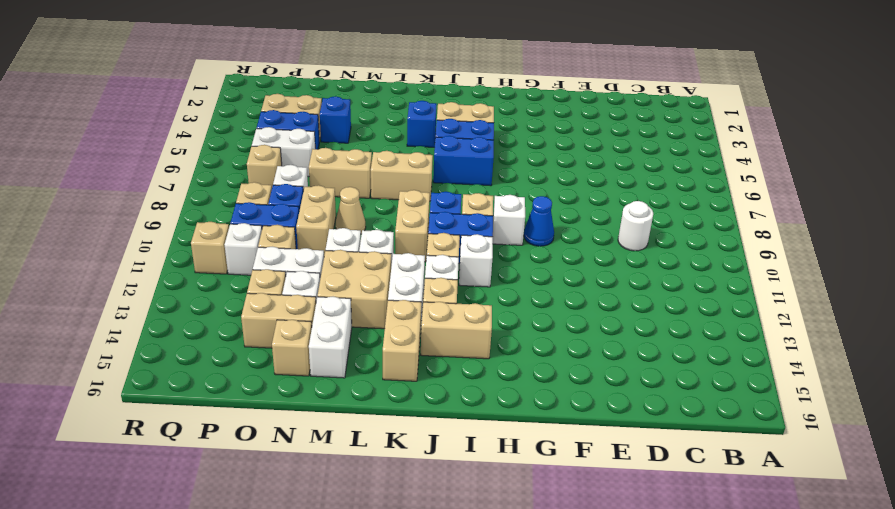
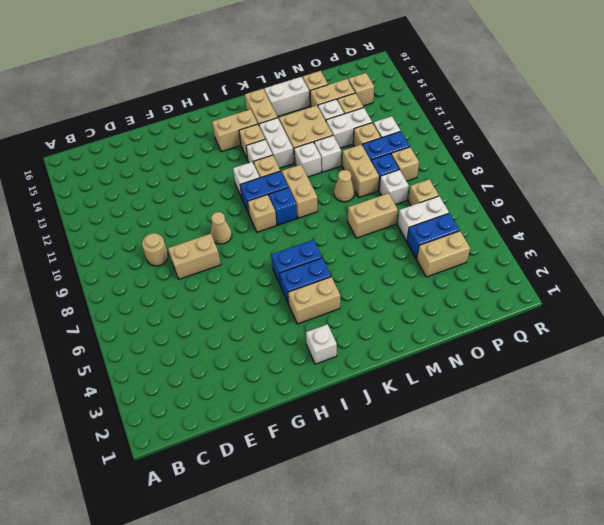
white 1x1 round brick [618,201,653,251] -> tan 1x1 round brick [142,233,168,266]
blue 1x1 cone [524,196,554,246] -> tan 1x1 cone [210,212,232,244]
white 1x1 brick [493,195,525,245] -> white 1x1 brick moved to [306,324,337,364]
blue 1x1 brick [407,101,437,147] -> none
tan 1x2 brick [371,151,433,200] -> tan 1x2 brick moved to [168,234,221,279]
white 1x2 brick [309,296,352,378] -> white 1x2 brick turned to [264,77,309,117]
blue 1x1 brick [320,96,351,143] -> none
tan 1x1 brick [191,222,229,274] -> tan 1x1 brick moved to [348,73,374,106]

